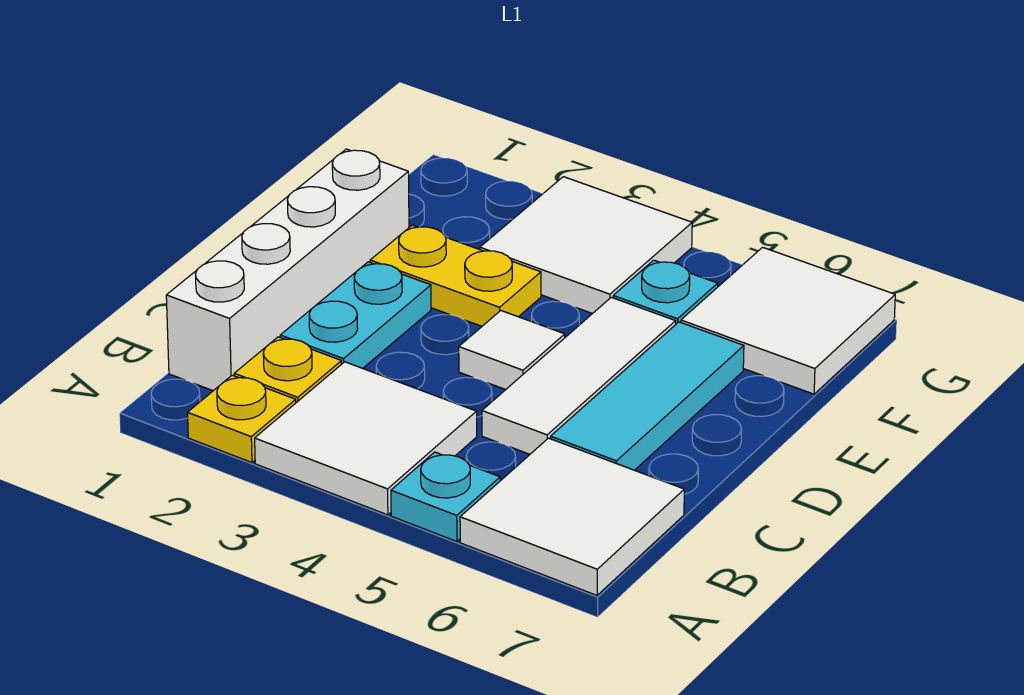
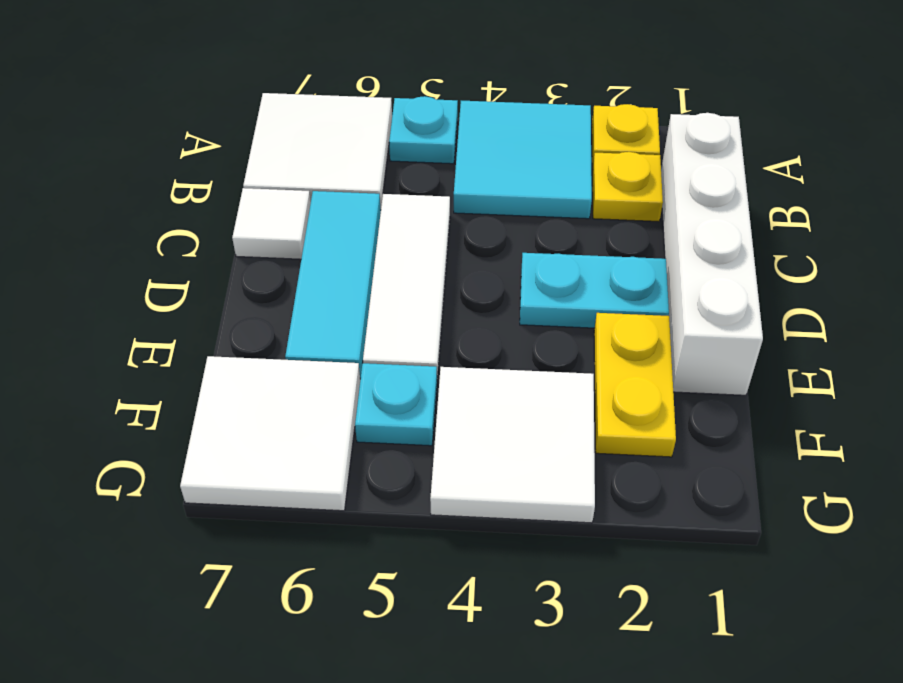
white 2x2 tile [255,362,477,515] -> cyan 2x2 tile [454,101,592,219]
cyan 1x2 plate [280,262,431,368] -> cyan 1x2 plate turned to [520,253,669,328]
white 1x1 tile [459,311,565,390] -> white 1x1 tile moved to [232,188,311,259]
yellow 1x2 plate [370,225,541,326] -> yellow 1x2 plate turned to [594,313,676,457]

